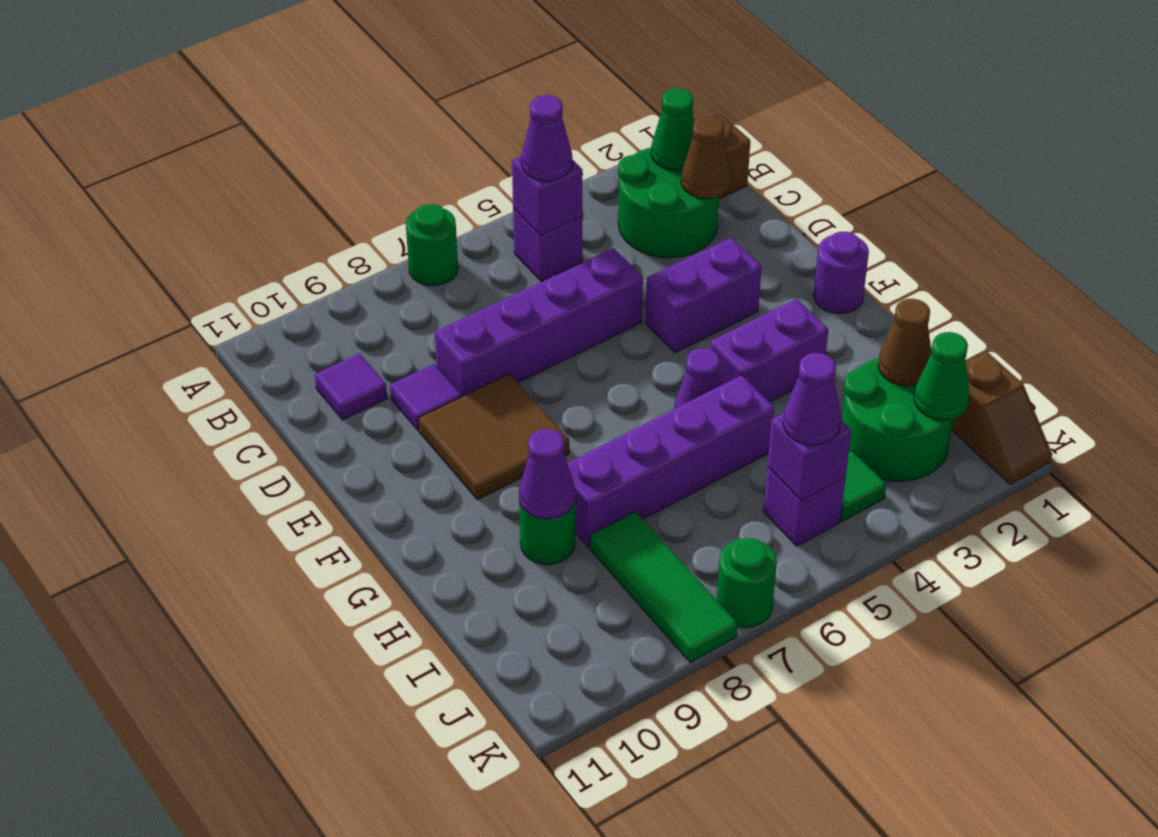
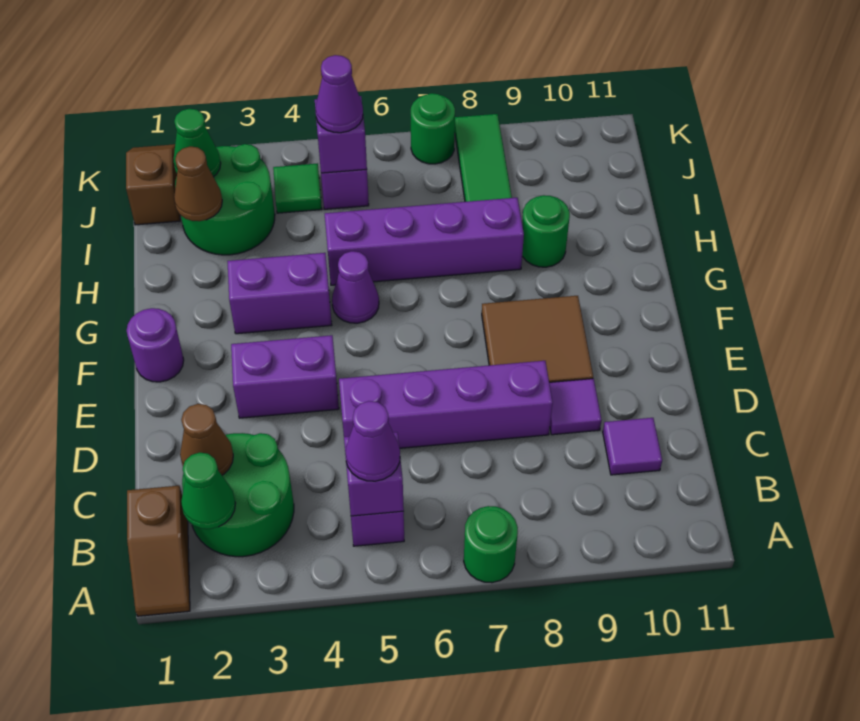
purple 1x1 cone [519,429,575,519] -> none

